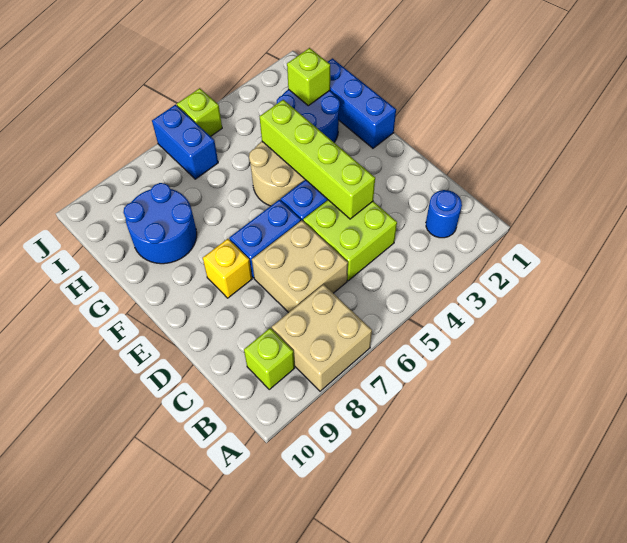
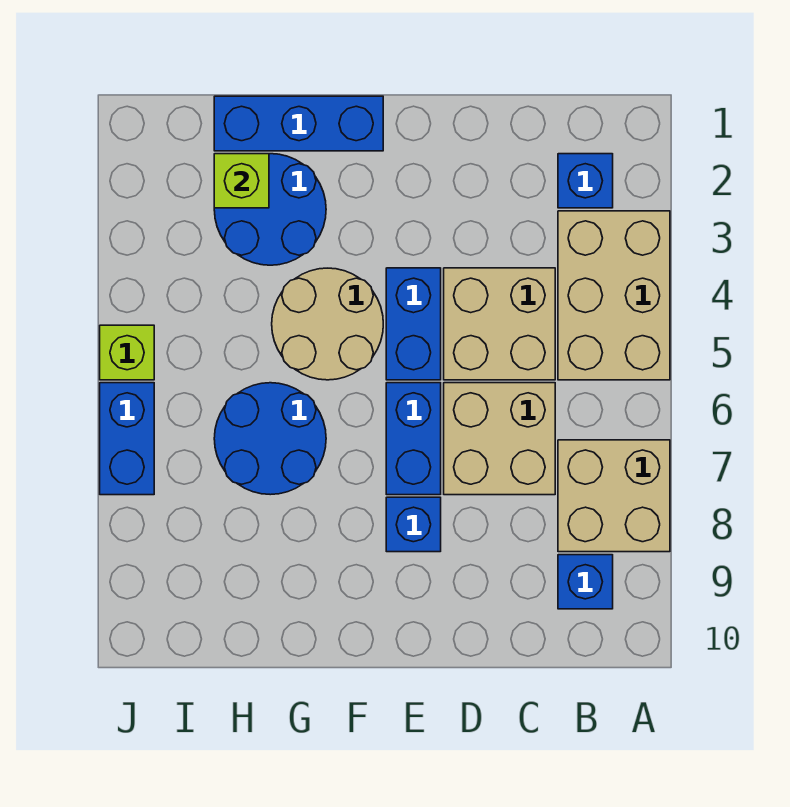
none -> tan 2x3 brick [558,211,670,380]
blue 1x1 round brick [426,190,462,238] -> blue 1x1 brick [558,154,613,208]
lime 1x1 brick [244,328,295,389] -> blue 1x1 brick [558,555,613,609]
lime 2x2 brick [303,200,397,281] -> tan 2x2 brick [444,268,555,380]
lime 1x4 brick [260,100,375,219] -> none
yellow 1x1 brick [203,239,252,298] -> blue 1x1 brick [386,497,441,552]
blue 2x2 round brick [123,183,197,264] -> blue 2x2 round brick moved to [214,383,326,495]
blue 1x2 brick [152,105,218,179] -> blue 1x2 brick turned to [100,383,154,495]

